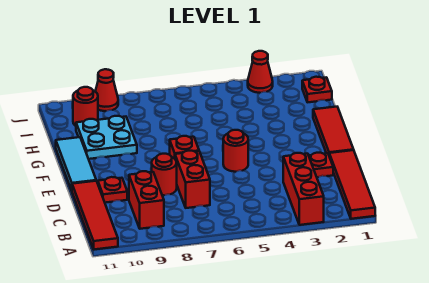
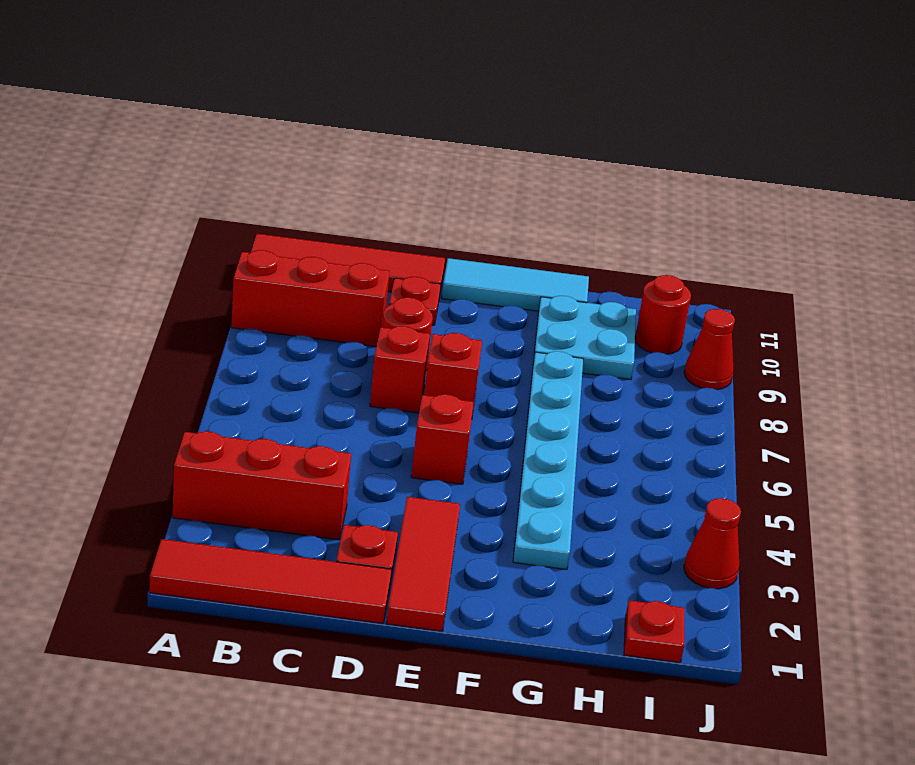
red 1x2 brick [129,171,164,229] -> red 1x3 brick [231,250,390,346]
red 1x2 brick [175,151,210,208] -> red 1x1 brick [370,326,430,413]
red 1x3 tile [313,107,354,154] -> red 1x3 tile turned to [386,497,460,631]
red 1x1 round brick [223,130,248,172] -> red 1x1 brick [411,394,474,484]
none -> cyan 1x6 plate [513,351,583,570]

